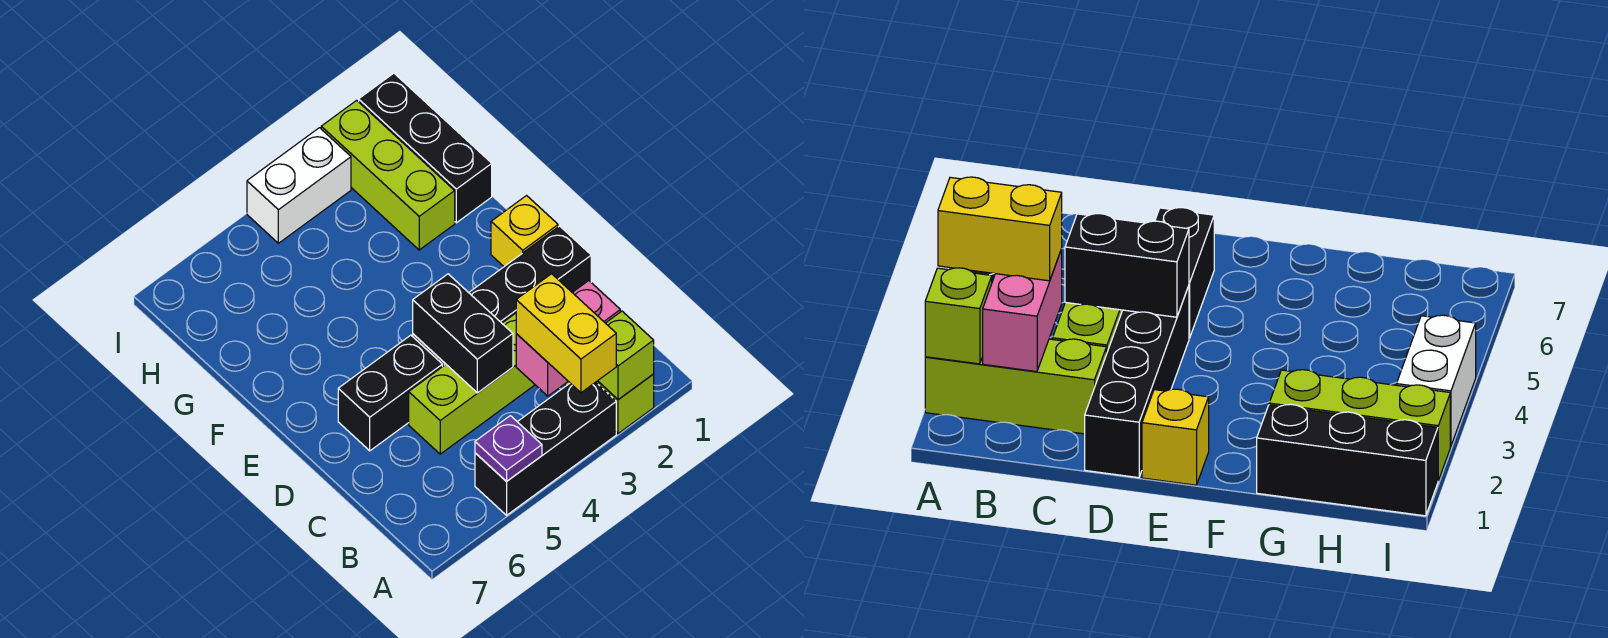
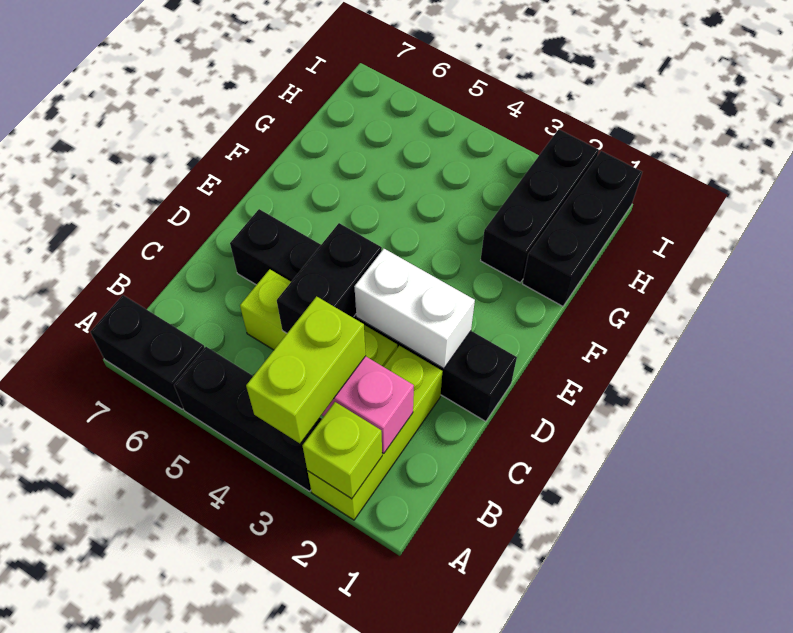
yellow 1x2 brick [516,274,616,393] -> lime 1x2 brick [246,296,366,443]
purple 1x1 plate [475,416,542,482] -> none
none -> black 1x2 brick [90,295,205,409]
yellow 1x1 brick [491,196,558,266] -> none
lime 1x3 brick [321,100,455,250] -> black 1x3 brick [481,129,599,283]
white 1x2 brick [247,128,351,243] -> white 1x2 brick moved to [354,249,475,369]

